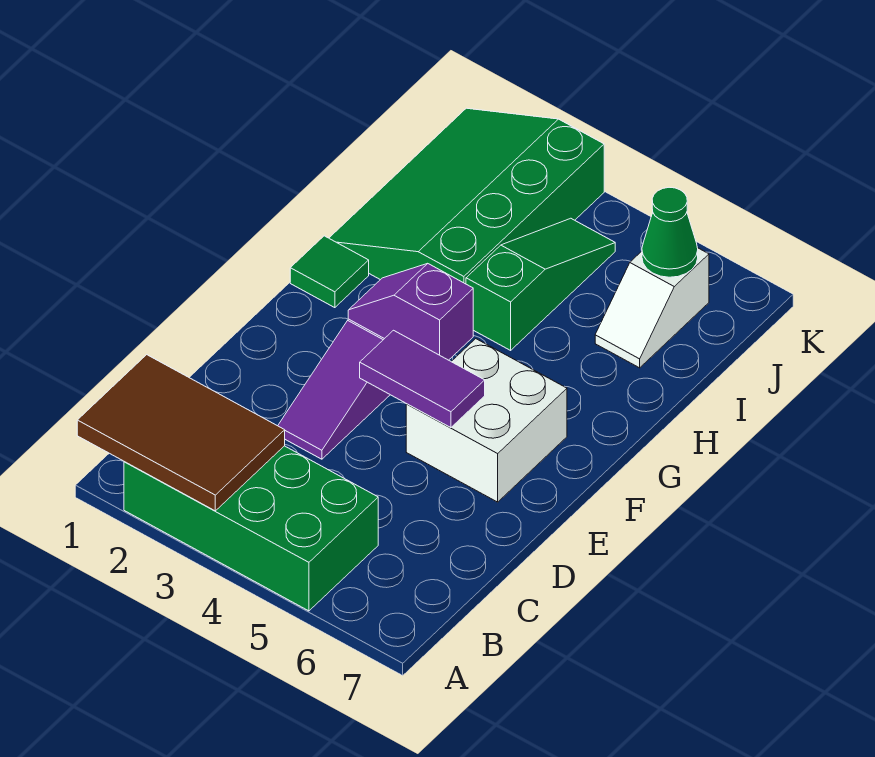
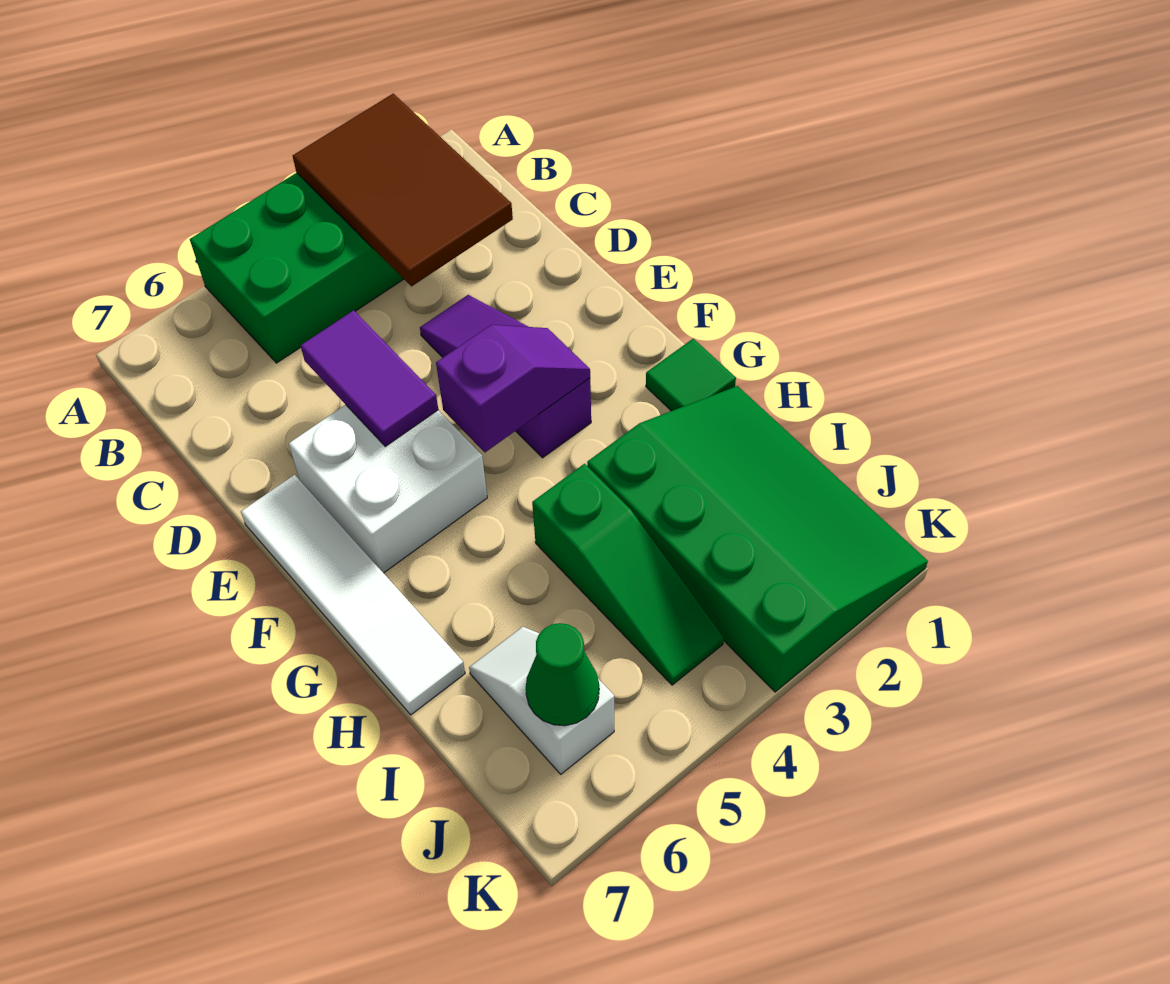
brown 2x3 tile [77,355,285,511] -> brown 2x3 tile turned to [293,94,513,286]
purple 1x2 tile [360,330,485,428] -> purple 1x2 tile turned to [301,310,438,446]
none -> white 1x4 tile [241,475,465,715]

